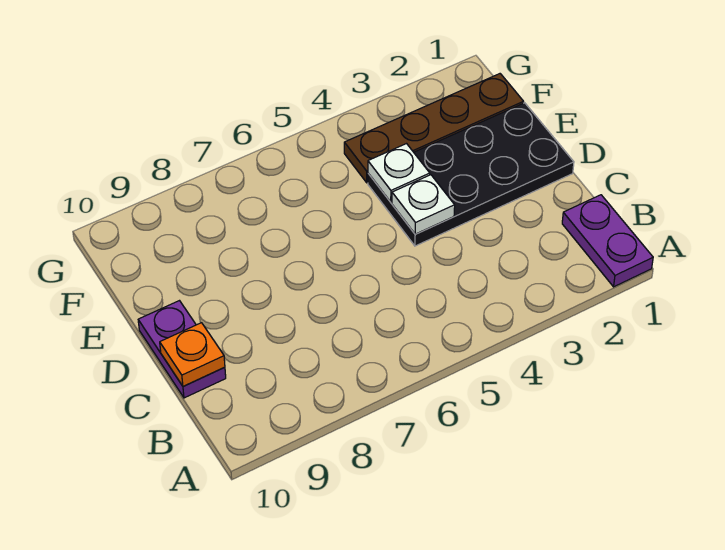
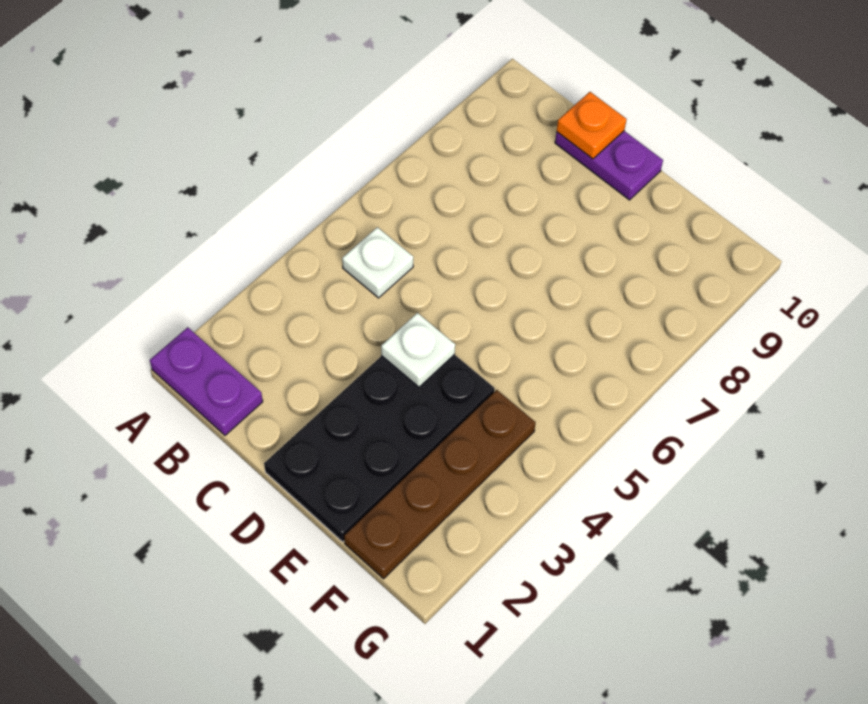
white 1x1 plate [368,144,430,202] -> white 1x1 plate moved to [342,227,413,298]

